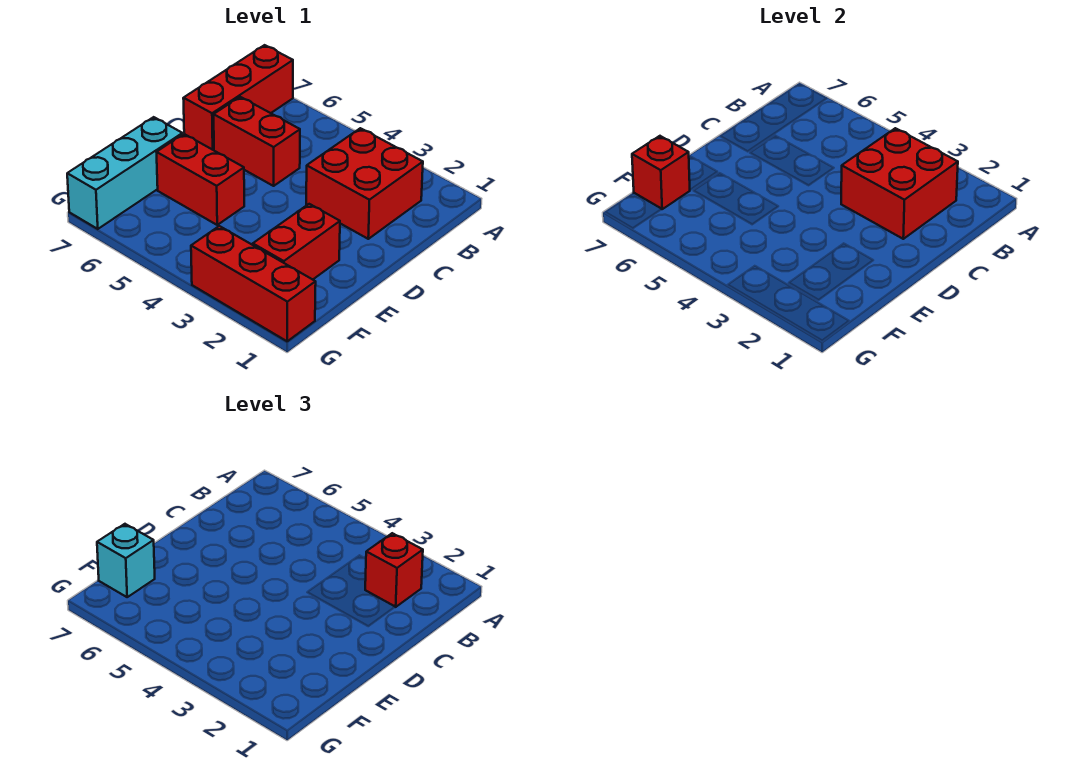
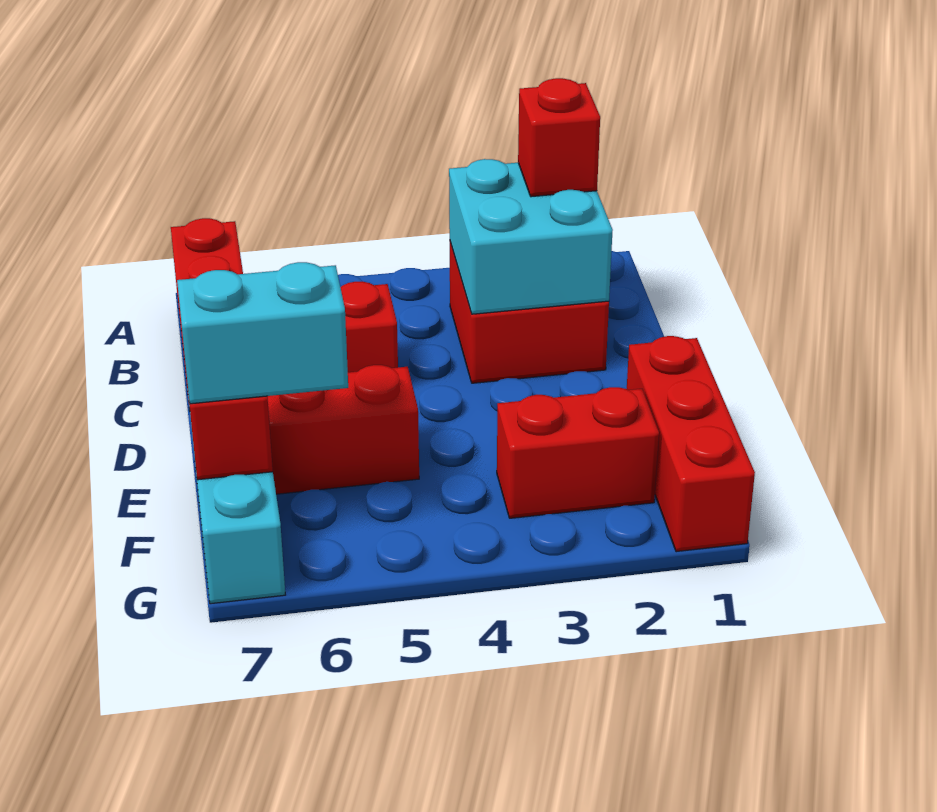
red 2x2 brick [841,128,958,239] -> cyan 2x2 brick [449,159,613,314]
red 1x2 brick [253,204,340,280] -> red 1x2 brick turned to [497,387,659,518]
cyan 1x1 brick [97,524,155,597] -> cyan 1x2 brick [177,262,348,404]
red 1x3 brick [191,226,316,341] -> red 1x3 brick turned to [627,336,755,552]

